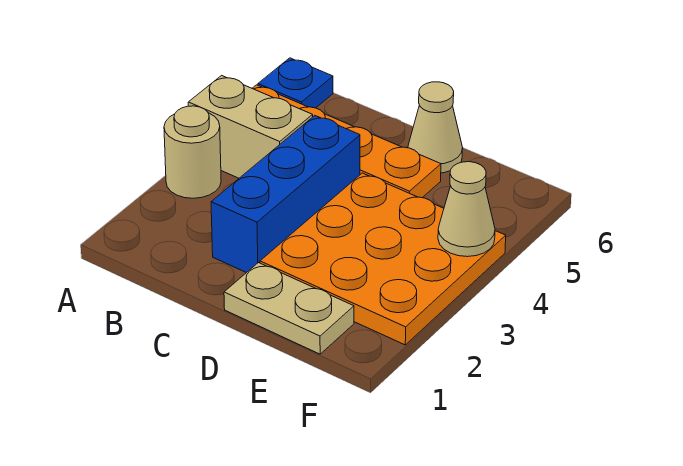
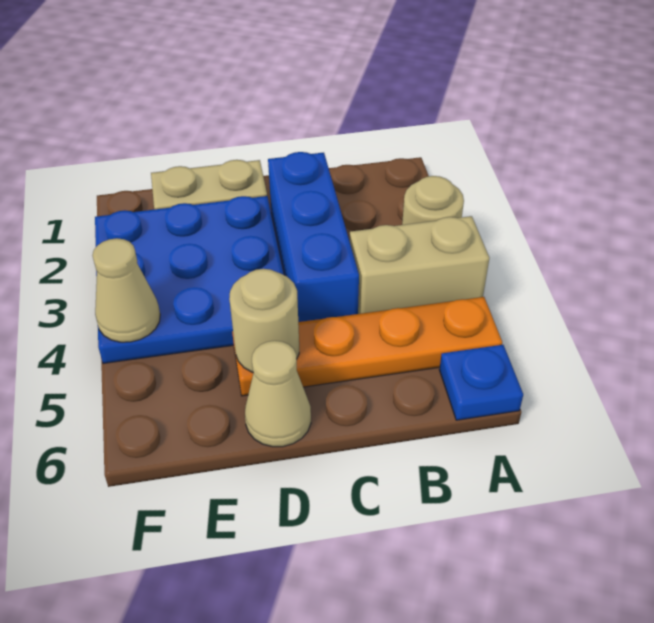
orange 3x3 plate [260,173,506,345] -> blue 3x3 plate [95,196,284,363]
none -> tan 1x1 round brick [229,269,299,372]

